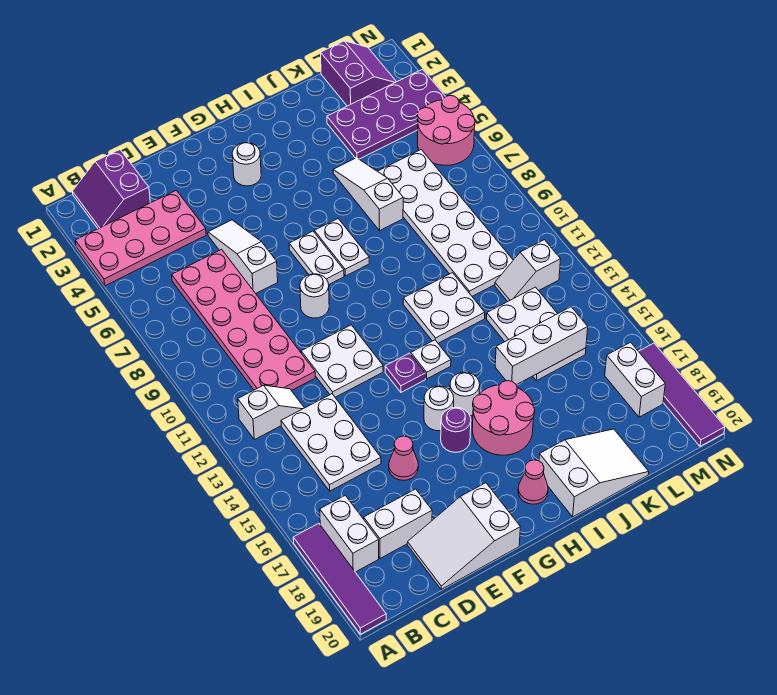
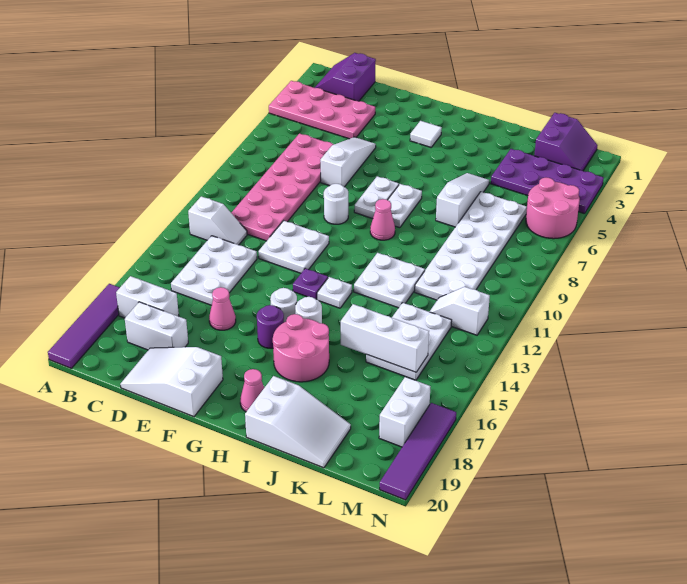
white 1x2 brick [320,495,379,572] -> white 1x2 brick turned to [116,276,179,318]
white 1x1 round brick [232,143,261,186] -> white 1x1 tile [410,121,442,147]
none -> pink 1x1 cone [370,199,395,240]

